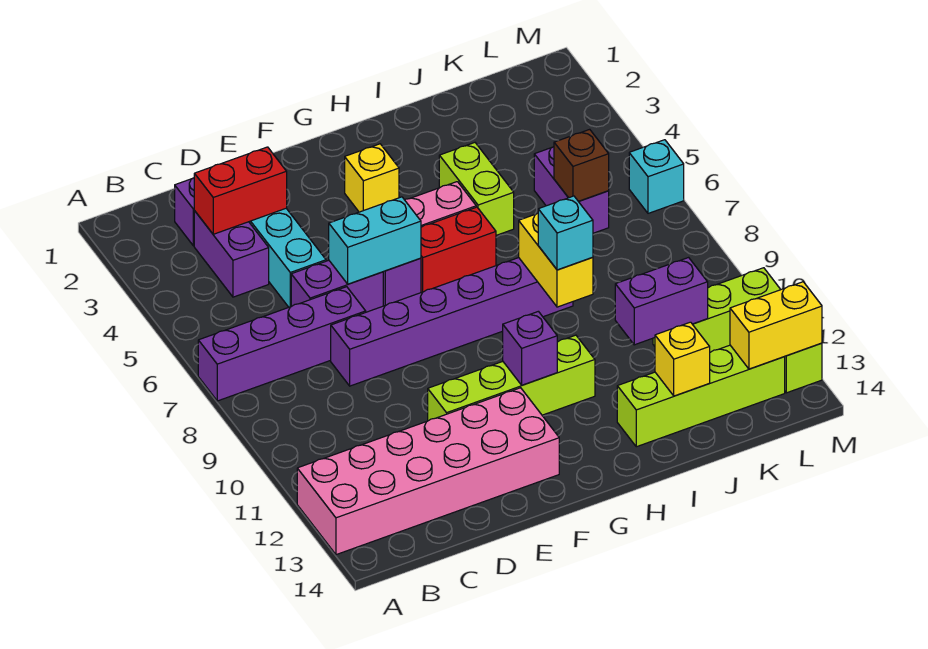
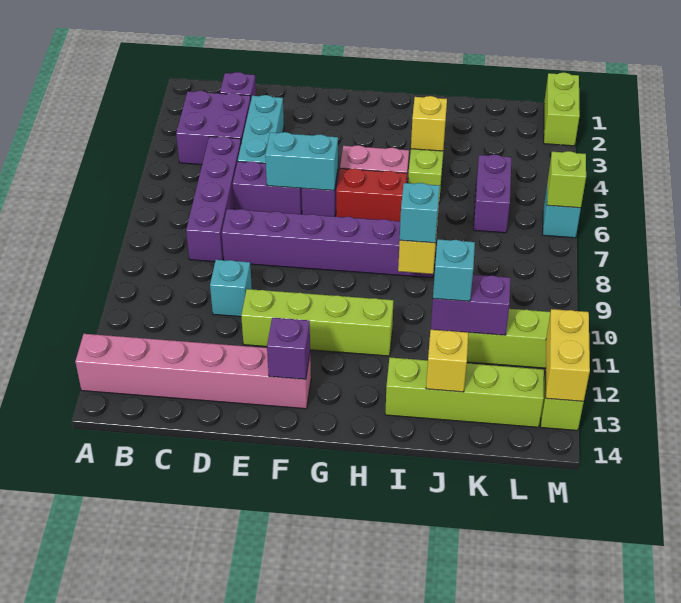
purple 1x4 brick [198,287,366,401] -> purple 1x4 brick turned to [186,136,241,262]
pink 2x6 brick [297,388,559,555] -> pink 1x6 brick [75,334,311,409]
purple 1x2 brick [194,211,269,297] -> purple 2x2 brick [176,91,251,165]
red 1x2 brick [194,147,287,234] -> none
none -> cyan 1x1 brick [210,260,252,317]
yellow 1x1 brick [345,144,399,212] -> yellow 1x1 brick moved to [411,96,447,151]
purple 1x1 brick [503,311,557,385] -> purple 1x1 brick moved to [267,318,310,379]
none -> cyan 1x1 brick [433,239,475,301]
brown 1x1 brick [554,129,609,201] -> none
yellow 1x2 brick [730,282,822,369] -> yellow 1x2 brick turned to [546,309,590,402]
none -> lime 1x2 brick [544,73,580,146]
none -> lime 1x1 brick [547,151,586,208]

